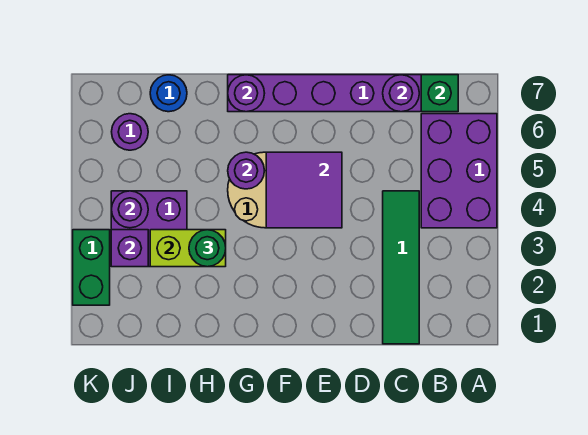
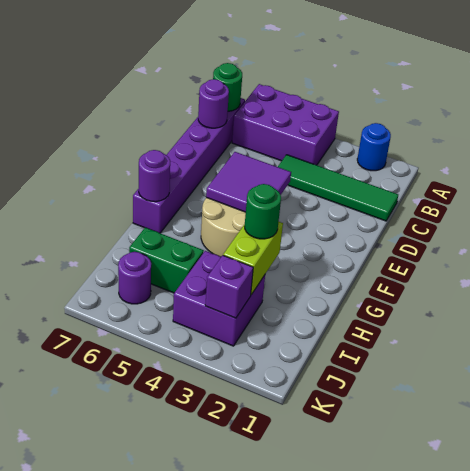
green 1x1 brick [421,75,458,112] -> green 1x1 round brick [213,63,242,111]
purple 1x1 round brick [228,152,265,189] -> none
blue 1x1 round brick [150,75,187,112] -> blue 1x1 round brick moved to [357,123,391,171]
purple 1x1 round brick [111,191,148,228] -> none
green 1x2 brick [73,230,110,305] -> green 1x2 brick moved to [129,228,204,293]

